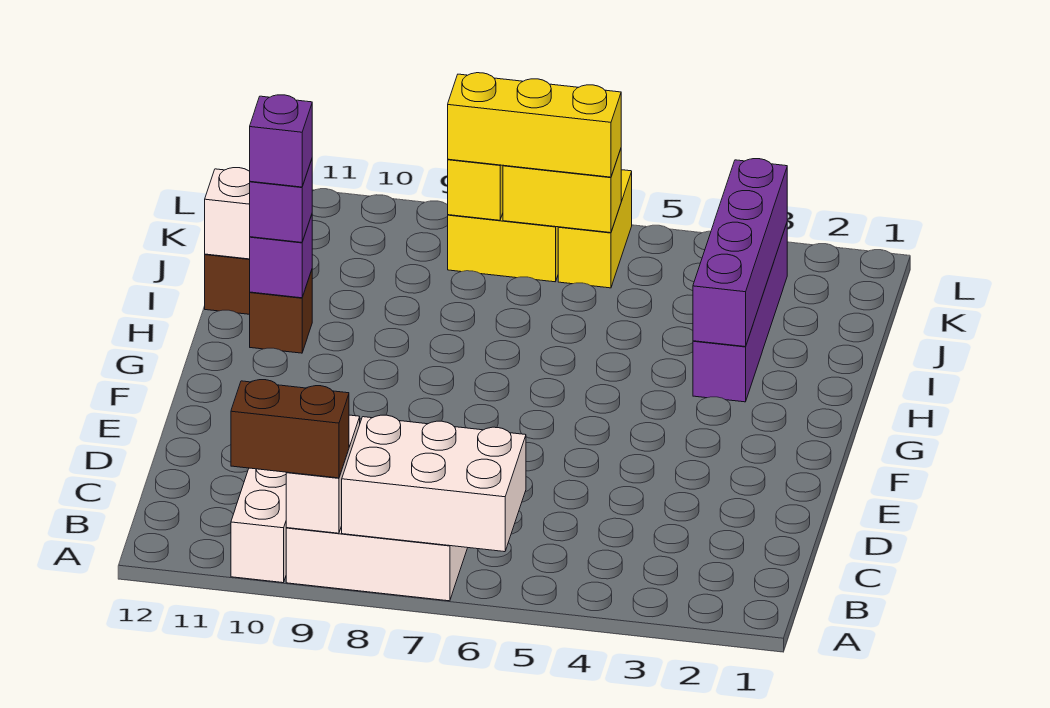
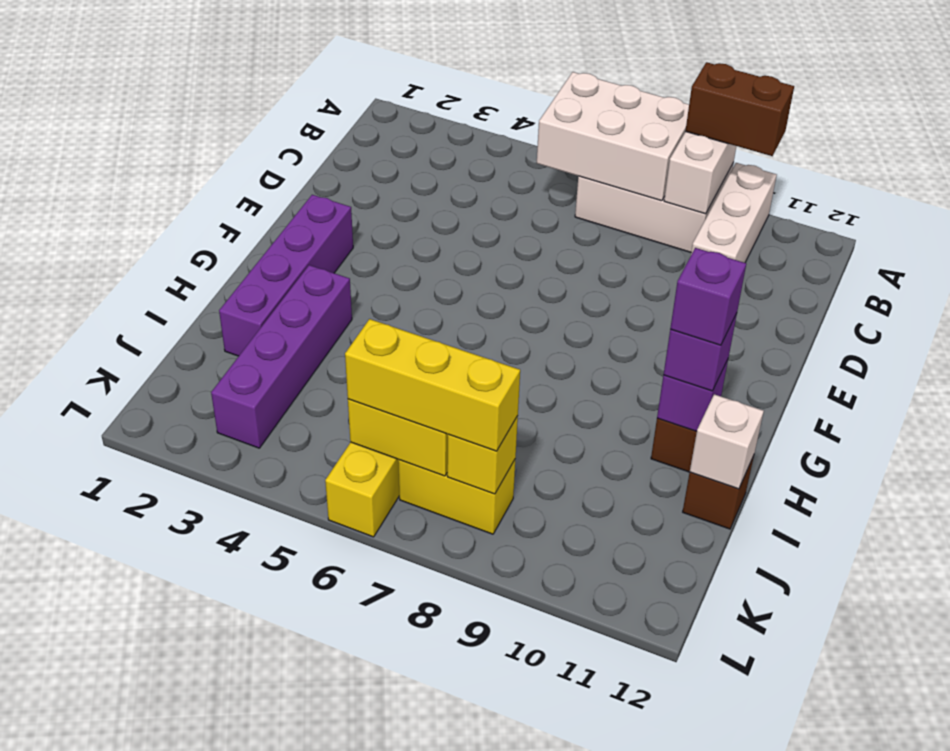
purple 1x4 brick [693,159,787,347] -> purple 1x4 brick moved to [219,195,353,356]

